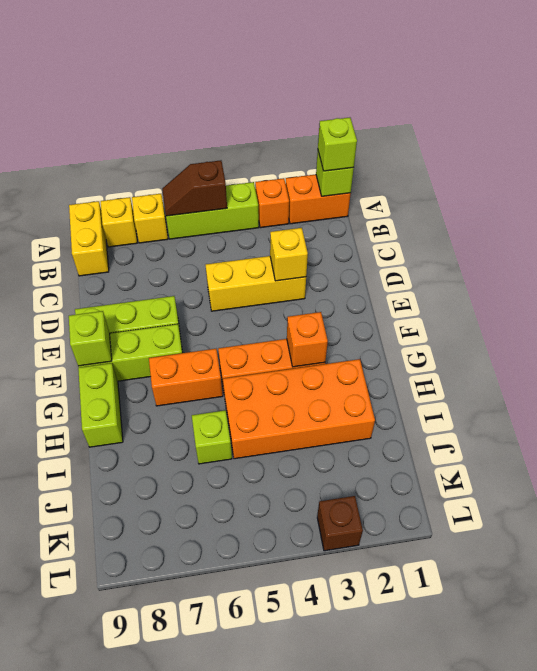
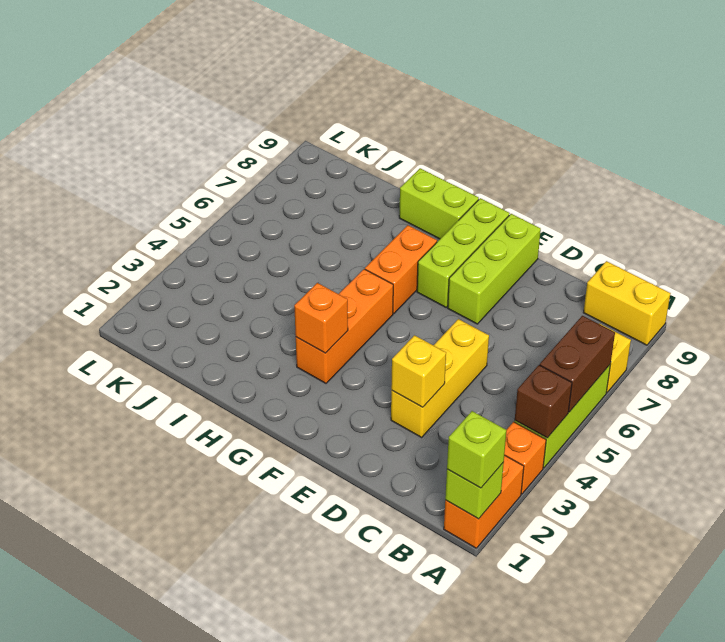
brown 1x2 slope [162,160,227,216] -> brown 1x2 brick [540,316,615,412]
yellow 1x1 brick [101,197,137,247] -> none
lime 1x1 brick [69,311,112,366] -> none
orange 2x4 brick [223,359,375,459] -> none
lime 1x1 brick [192,410,232,464] -> none
brown 1x1 brick [317,496,363,551] -> brown 1x1 brick moved to [515,365,572,438]

